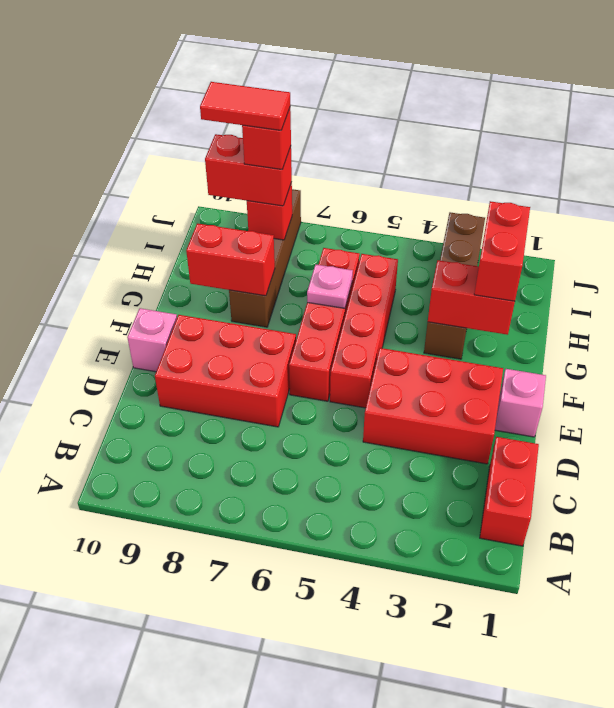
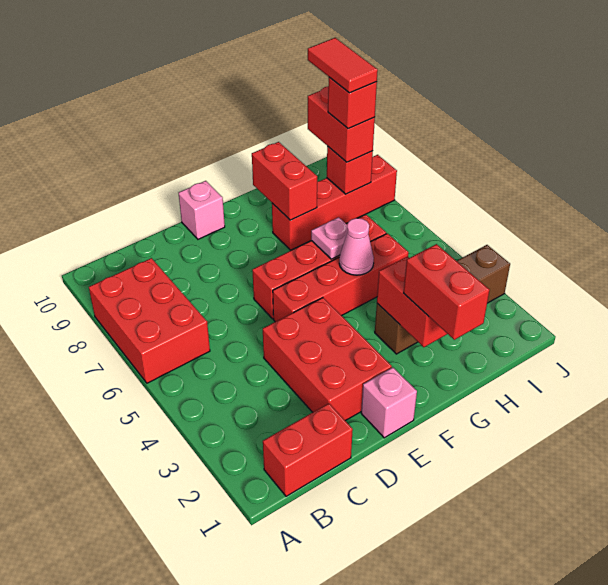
red 2x3 brick [155,315,296,427] -> red 2x3 brick moved to [89,258,210,383]
red 1x2 brick [474,201,530,301] -> red 1x2 brick turned to [404,244,489,340]
none -> pink 1x1 cone [339,218,374,275]
brown 1x4 brick [229,189,301,327] -> red 1x4 brick [272,155,397,250]

